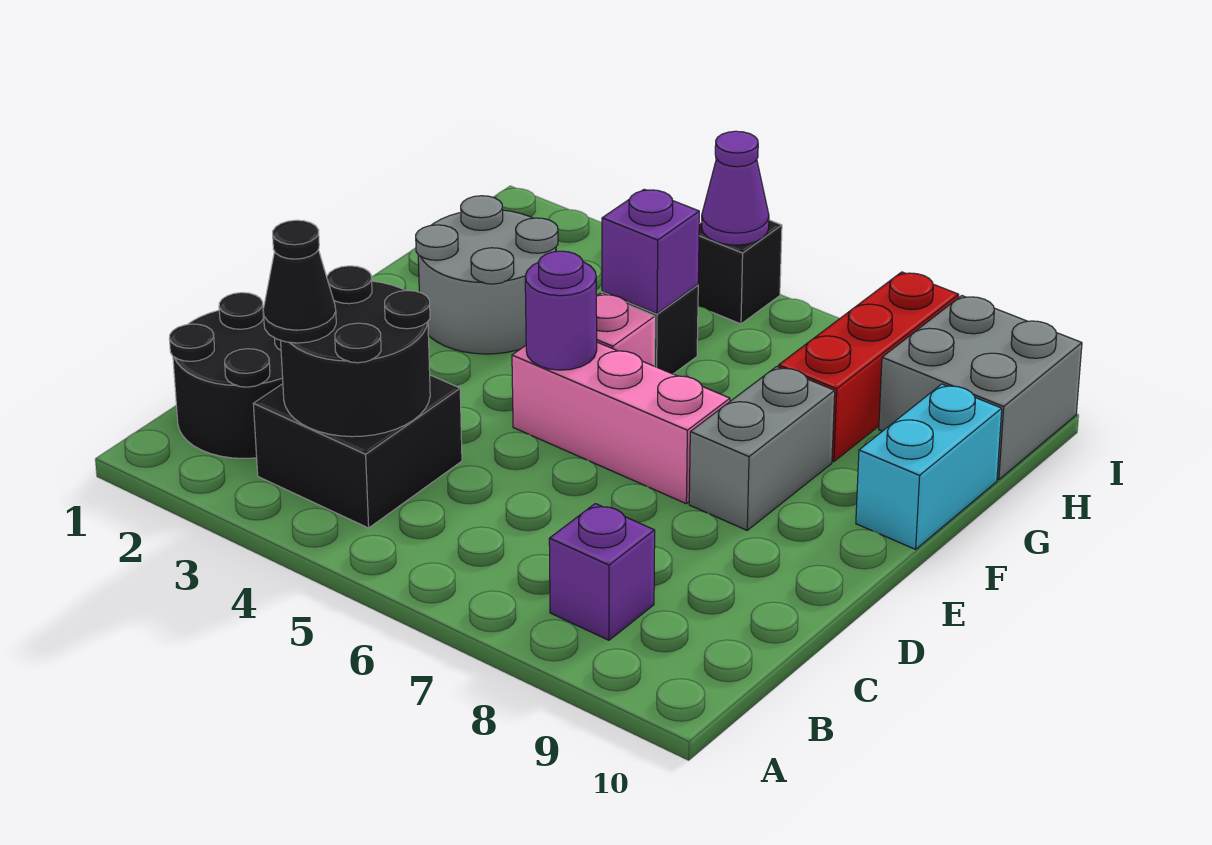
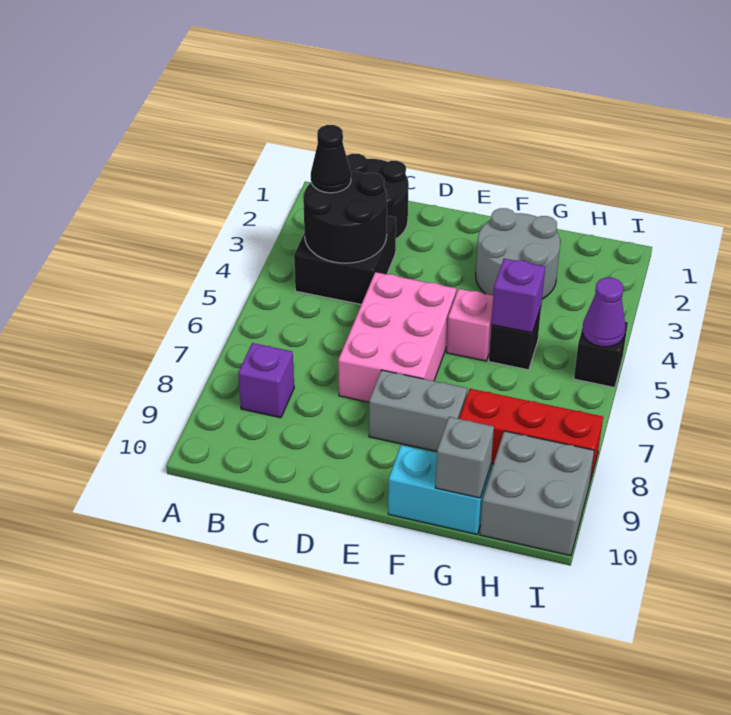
pink 1x3 brick [512,342,730,504] -> pink 2x3 brick [338,272,456,402]
purple 1x1 round brick [525,251,597,370] -> none
none -> grey 1x1 brick [435,417,494,498]

